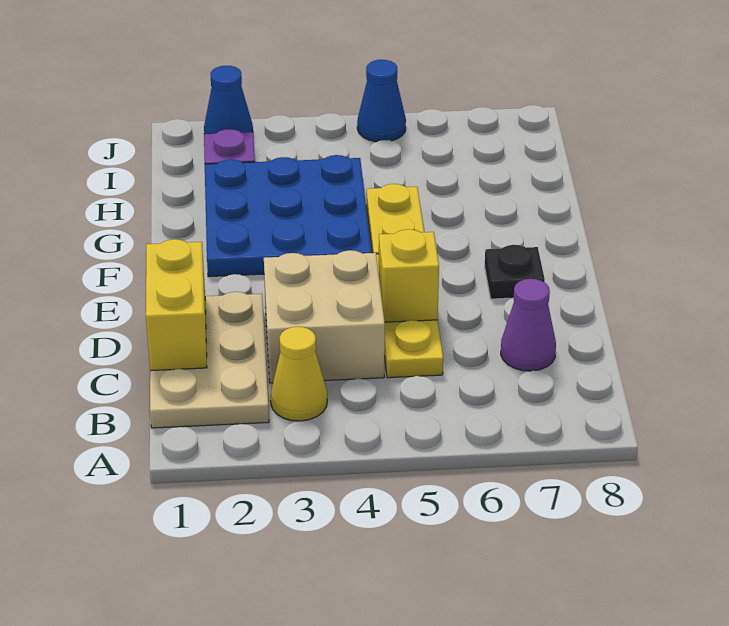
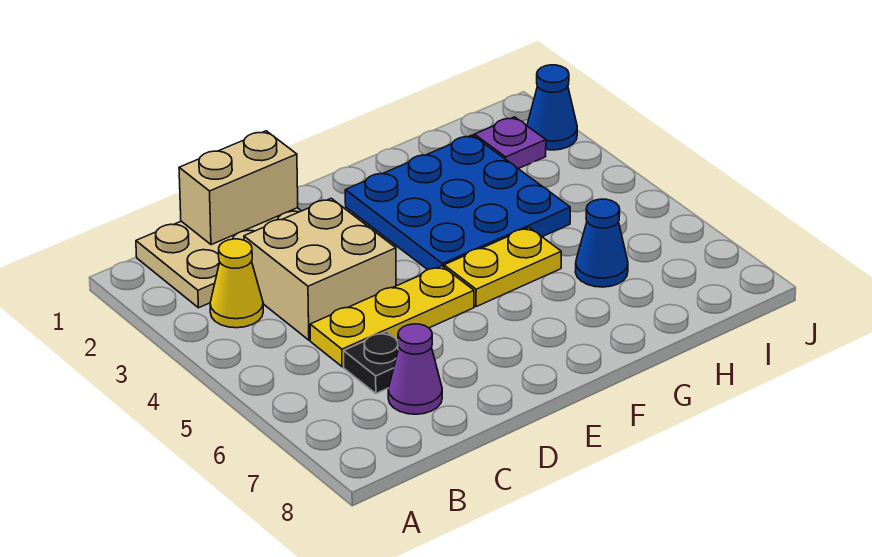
yellow 1x2 brick [146,239,207,371] -> tan 1x2 brick [179,131,298,245]
yellow 1x1 brick [379,229,439,322] -> none
black 1x1 plate [485,245,545,299] -> black 1x1 plate moved to [344,332,399,393]
blue 1x1 cone [357,60,406,142] -> blue 1x1 cone moved to [575,199,628,287]

